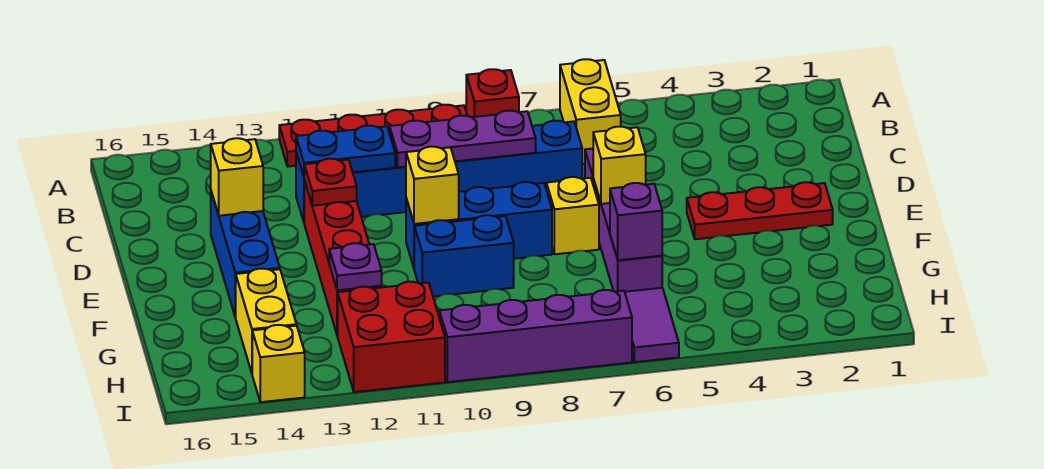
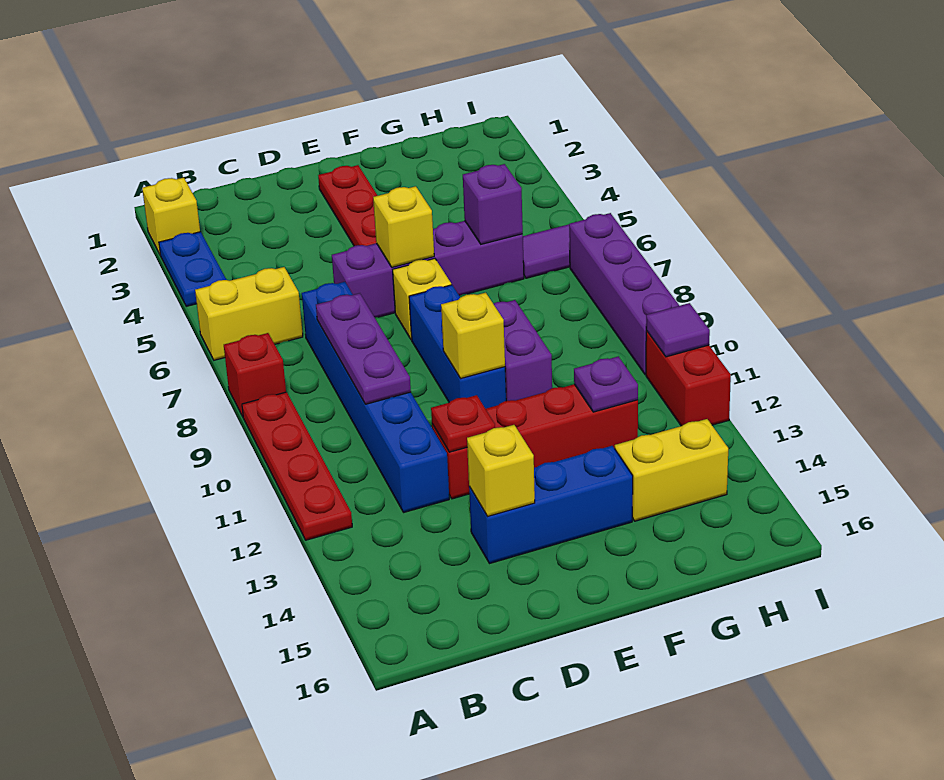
blue 1x2 plate [296,126,395,177] -> blue 1x2 plate moved to [159,232,226,306]
blue 1x2 brick [414,215,514,296] -> purple 1x2 brick [494,300,552,401]
red 2x2 brick [338,282,445,392] -> red 1x2 brick [646,331,731,426]
none -> purple 1x1 tile [646,303,710,357]
yellow 1x1 brick [252,325,305,402] -> yellow 1x1 brick moved to [142,178,200,254]

